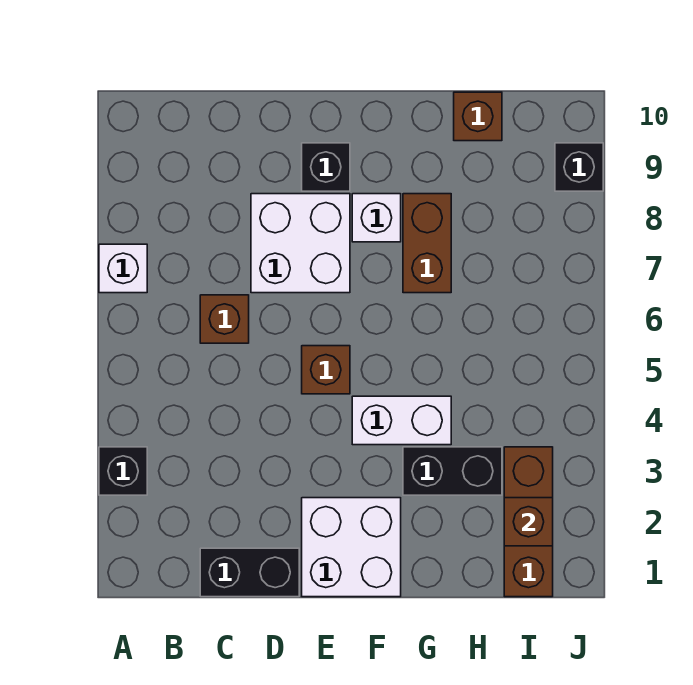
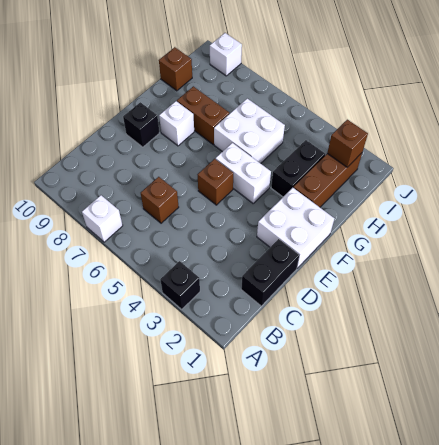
white 2x2 brick [251,194,350,293] -> white 2x2 brick moved to [214,99,285,163]
white 1x2 brick [352,396,451,445] -> white 1x2 brick turned to [216,143,271,203]
brown 1x3 brick [504,447,553,597] -> brown 1x3 brick turned to [294,153,362,207]
black 1x1 brick [555,143,603,191] -> white 1x1 brick [210,33,242,76]

